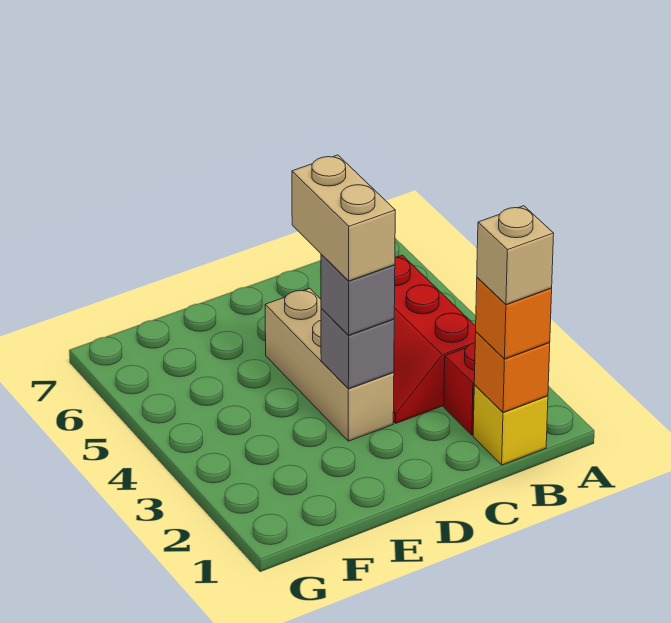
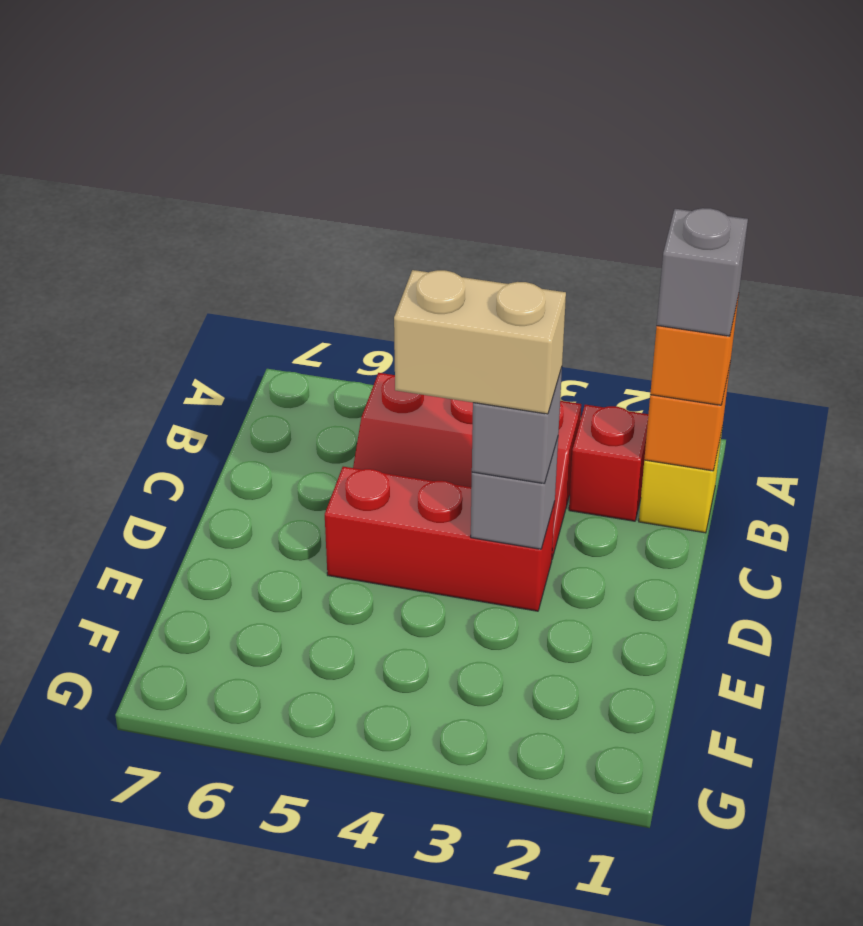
tan 1x1 brick [477,206,554,304] -> grey 1x1 brick [657,208,748,336]
tan 1x3 brick [265,288,394,441] -> red 1x3 brick [325,467,555,611]

